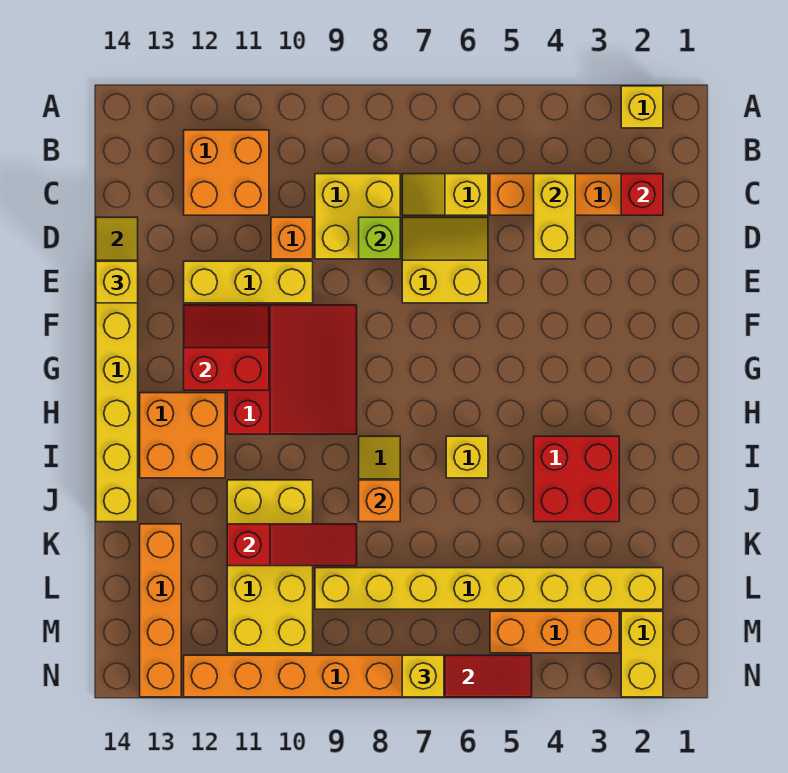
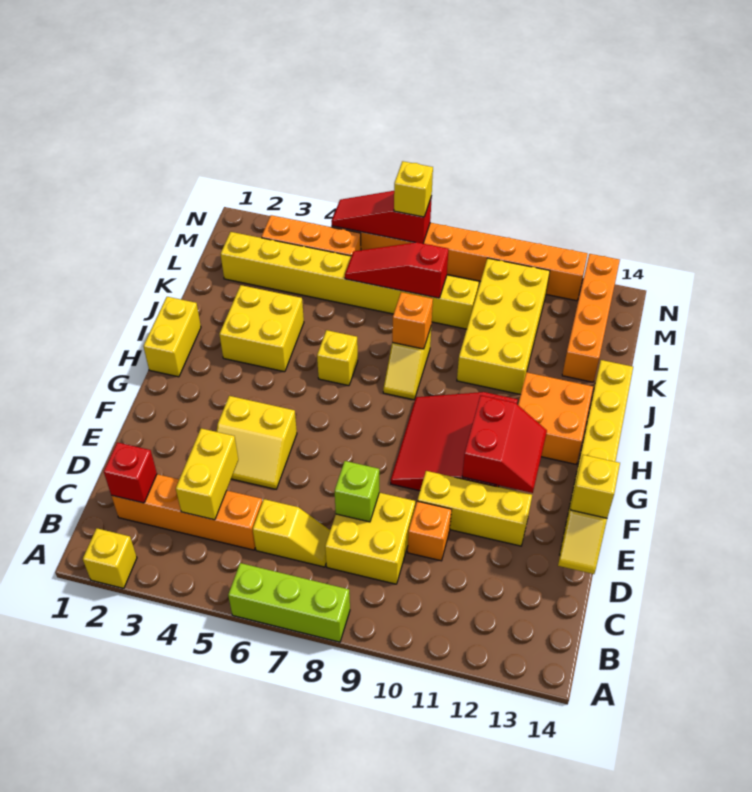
none -> lime 1x3 brick [228,563,350,642]
orange 2x2 brick [184,130,269,215] -> none
yellow 2x2 slope [402,217,488,303] -> yellow 2x2 slope moved to [216,396,297,489]
red 2x2 slope [184,305,269,390] -> red 2x2 slope turned to [462,395,547,493]
red 2x2 brick [534,436,619,522] -> yellow 2x2 brick [219,285,304,372]
red 1x3 slope [227,524,357,566] -> red 1x3 slope moved to [345,242,449,298]
yellow 1x2 brick [621,611,663,697] -> yellow 1x2 brick moved to [143,297,201,377]

